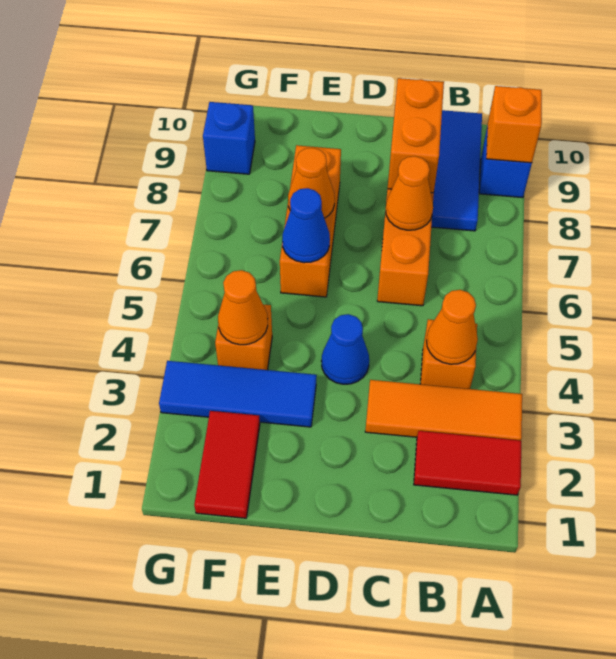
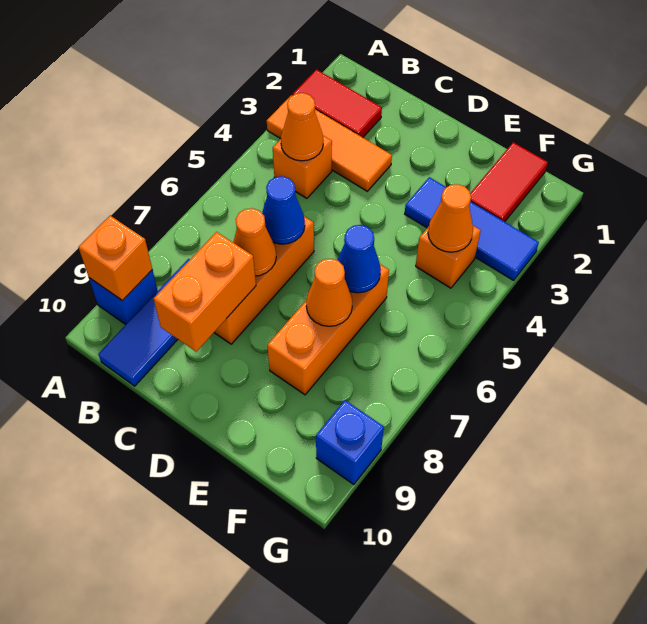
blue 1x1 cone [321,314,369,384] -> blue 1x1 cone moved to [262,176,305,244]

